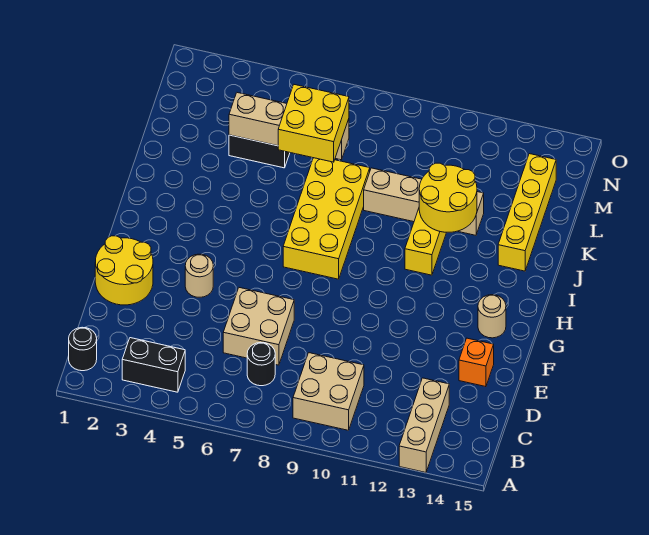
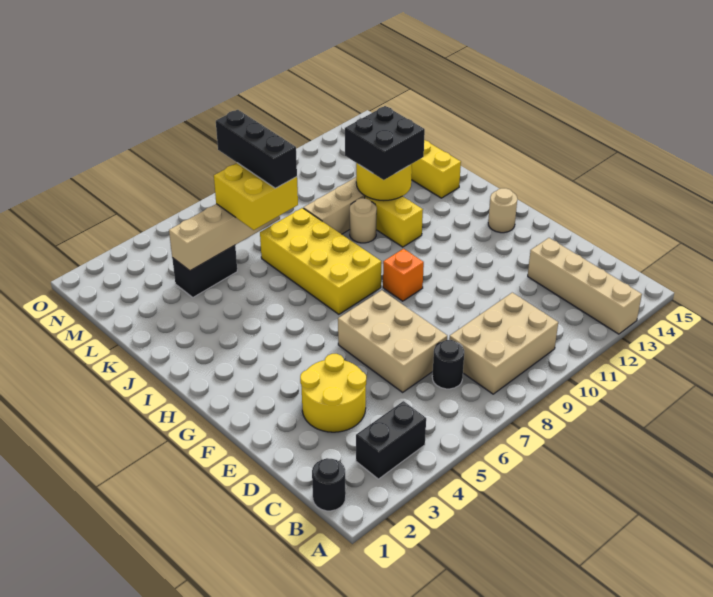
tan 1x3 brick [399,378,449,472] -> tan 1x4 brick [528,238,642,334]
tan 2x2 brick [293,353,364,430] -> tan 2x3 brick [449,293,558,394]
tan 2x2 brick [223,288,294,365] -> tan 2x3 brick [338,290,447,392]
yellow 2x2 round brick [95,236,153,305] -> yellow 2x2 round brick moved to [300,354,366,432]
orange 1x1 brick [459,338,494,387] -> orange 1x1 brick moved to [383,249,424,301]
tan 1x1 round brick [185,254,213,297] -> tan 1x1 round brick moved to [350,198,377,243]
none -> black 2x2 brick [345,106,425,180]
none -> black 1x3 brick [216,110,297,188]

